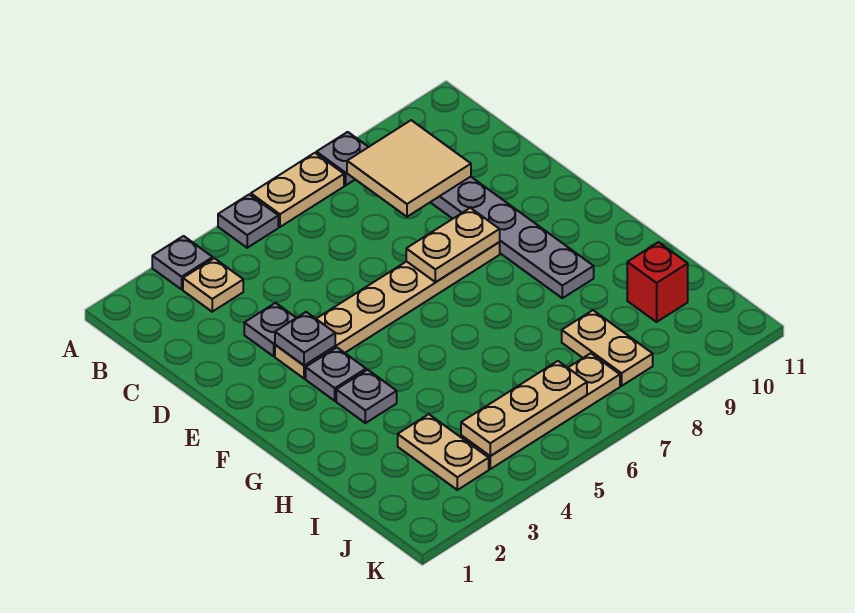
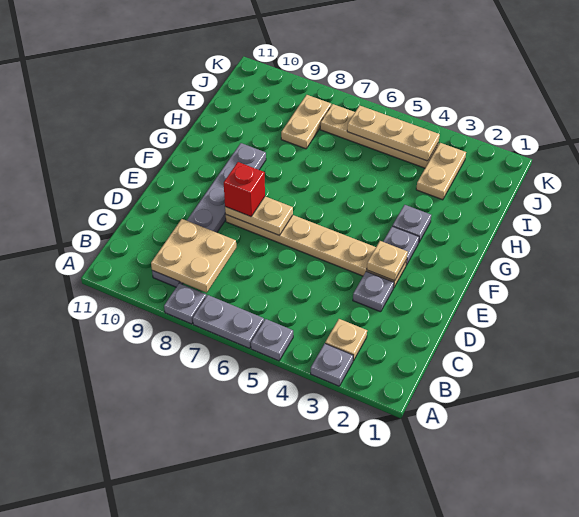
tan 1x2 plate [251,153,344,227] -> grey 1x2 plate [193,295,264,348]
tan 2x2 tile [347,120,471,217] -> tan 2x2 plate [151,219,236,293]
grey 1x1 plate [275,312,335,365] -> tan 1x1 plate [367,241,408,281]
red 1x1 brick [627,242,688,322] -> red 1x1 brick moved to [224,162,265,217]

